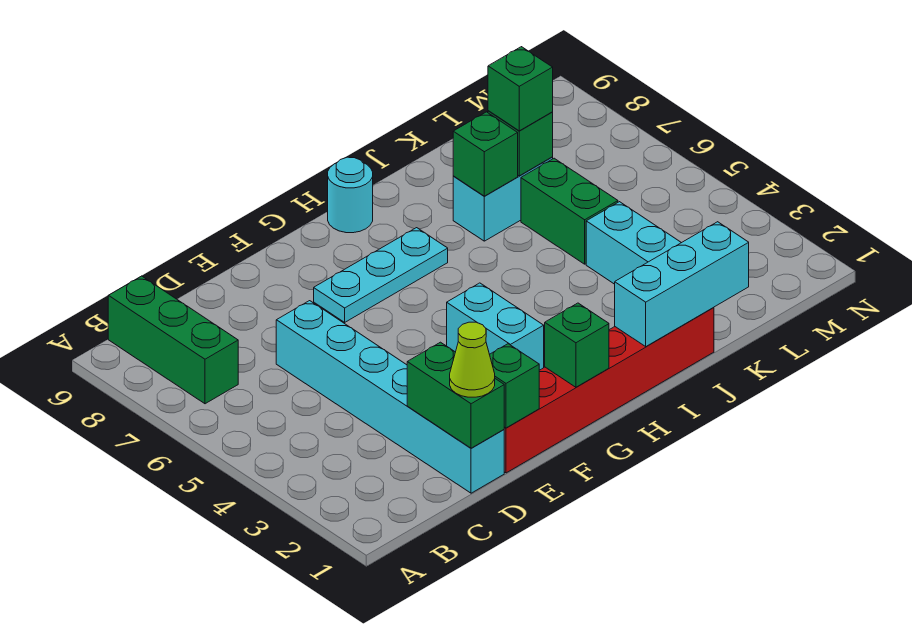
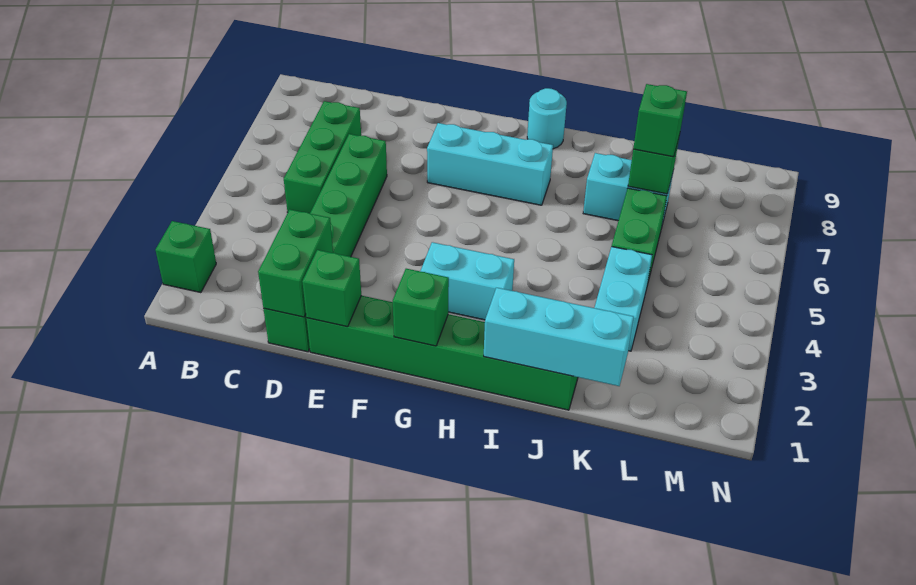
green 1x3 brick [108,276,238,404] -> green 1x3 brick moved to [284,101,361,214]
cyan 1x6 brick [276,301,504,493] -> green 1x6 brick [264,134,387,352]
lime 1x1 cone [450,322,495,397] -> none
red 1x6 brick [504,308,714,473] -> green 1x6 brick [307,296,578,410]
cyan 1x3 plate [314,228,448,322] -> cyan 1x3 brick [427,123,553,205]
cyan 1x2 brick [447,283,544,370] -> cyan 1x2 brick turned to [420,242,514,320]
green 1x1 brick [453,112,518,196] -> green 1x1 brick moved to [156,221,216,293]

